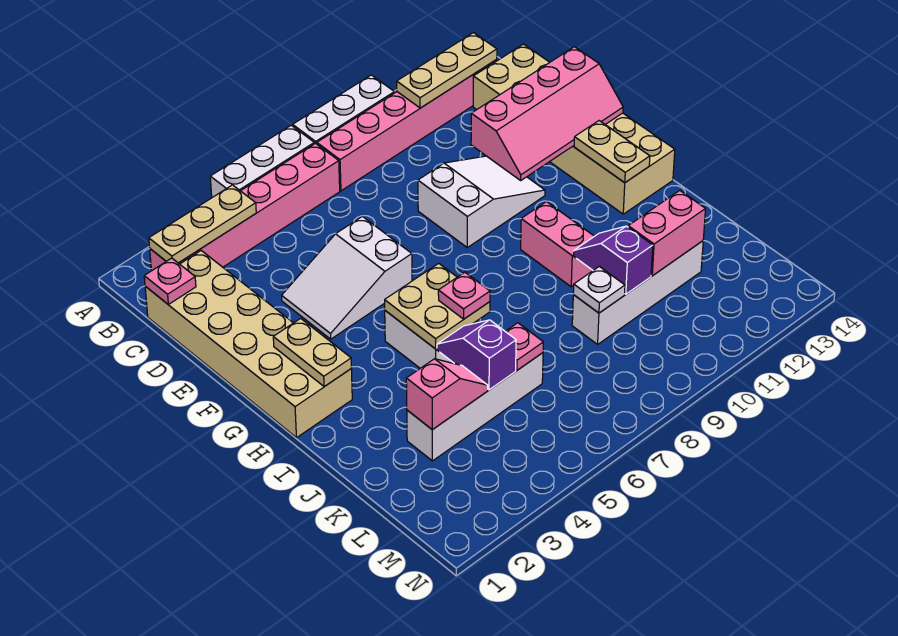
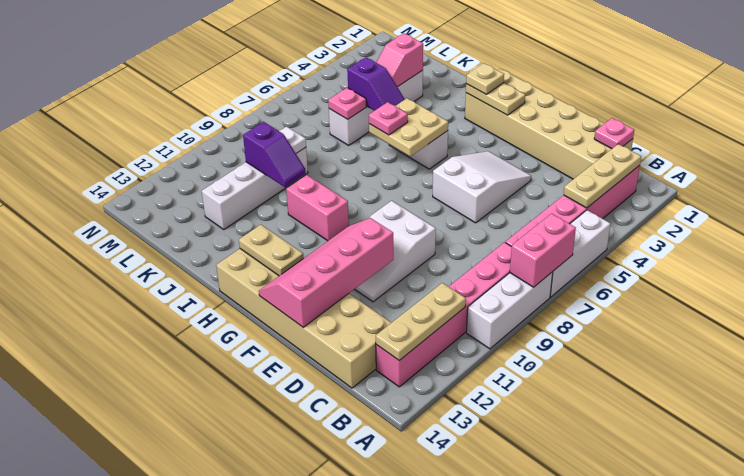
none -> tan 1x1 plate [466,63,504,94]
pink 1x2 brick [628,190,706,276] -> pink 1x2 brick moved to [510,214,576,287]

